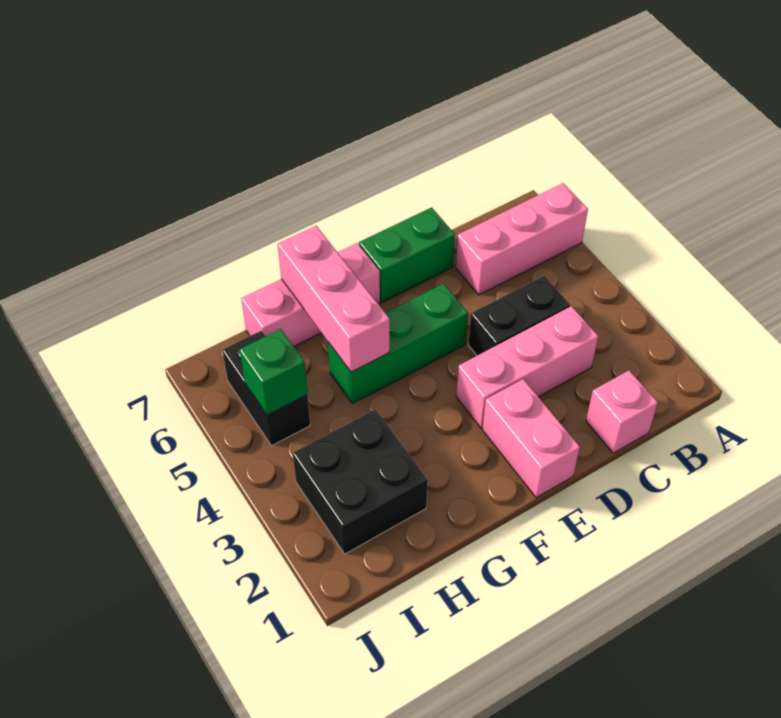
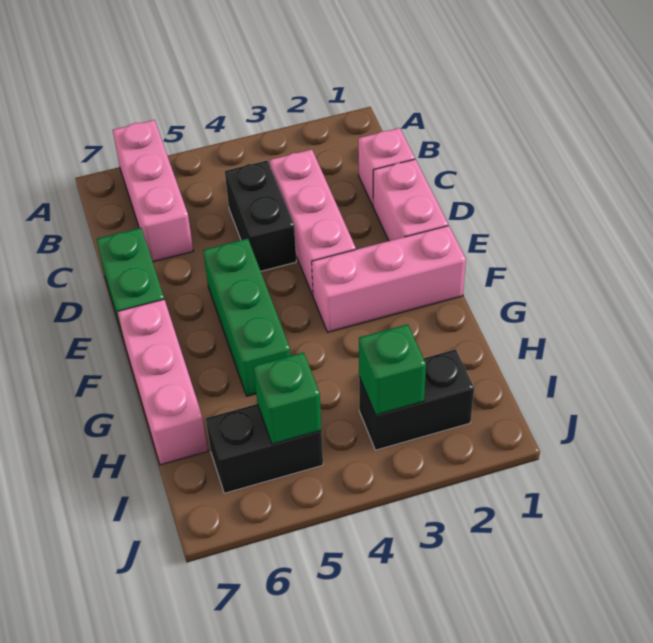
pink 1x2 brick [482,379,580,498] -> pink 1x2 brick turned to [373,159,448,241]
pink 1x3 brick [278,226,390,372] -> pink 1x3 brick moved to [312,226,466,332]
black 2x2 brick [293,409,428,554] -> black 1x2 brick [359,349,474,450]
none -> green 1x1 brick [359,324,426,415]

